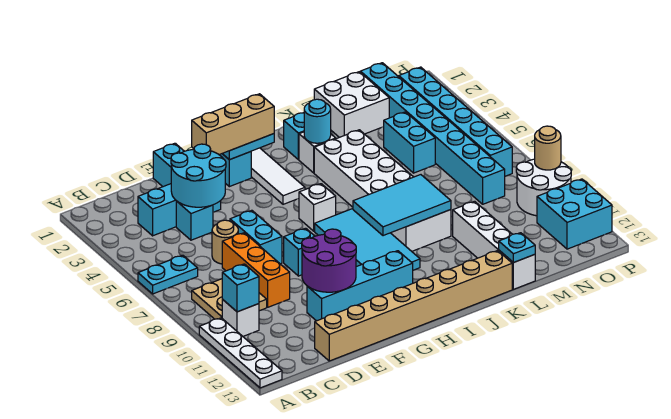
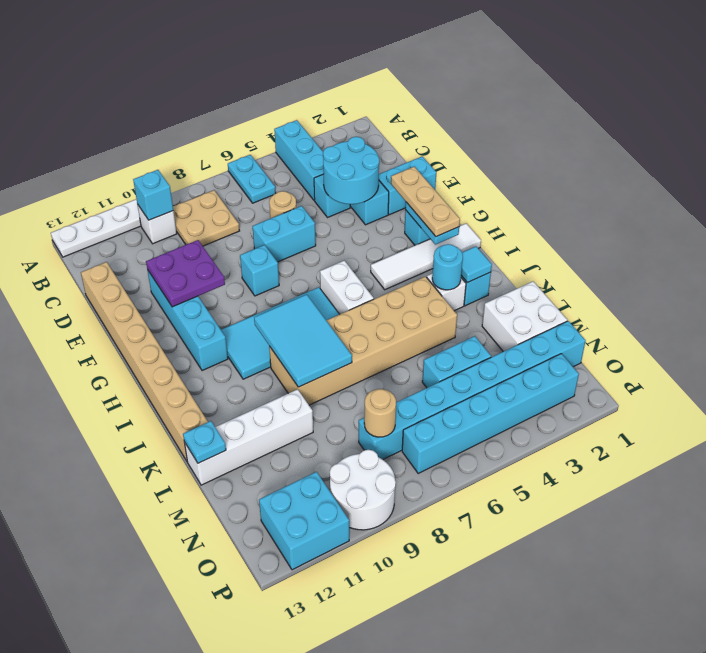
none -> cyan 1x3 brick [274,120,324,200]
orange 1x3 brick [222,233,290,307] -> none
purple 2x2 round brick [302,229,356,292] -> purple 2x2 plate [146,240,225,307]
tan 1x3 brick [192,94,274,155] -> tan 1x3 plate [391,167,460,237]
white 1x1 brick [299,184,336,231] -> white 1x2 brick [320,261,374,314]
none -> cyan 1x1 tile [461,247,492,283]
white 2x6 brick [314,130,451,251] -> tan 2x6 brick [269,276,457,405]
tan 1x1 round brick [535,126,561,170] -> tan 1x1 round brick moved to [364,389,396,437]

